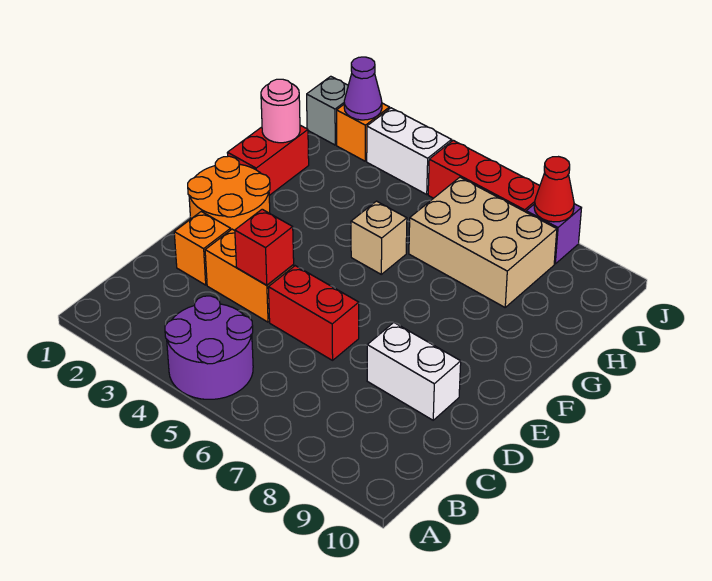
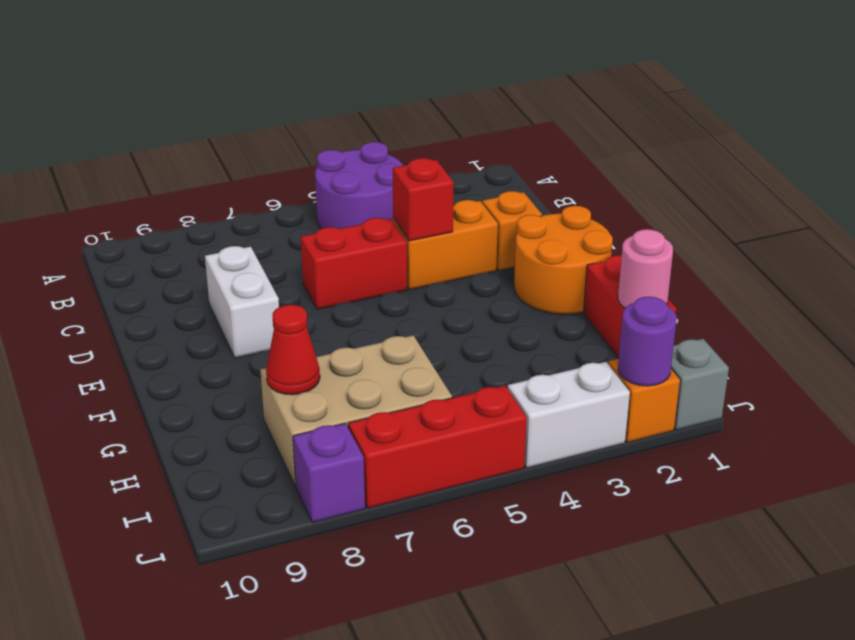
white 1x2 brick [367,323,461,420] -> white 1x2 brick turned to [205,246,279,358]
tan 1x1 brick [351,201,407,274] -> none
purple 1x1 cone [344,57,382,120] -> purple 1x1 round brick [618,297,677,386]
red 1x1 cone [534,157,574,222] -> red 1x1 cone moved to [266,305,320,395]

